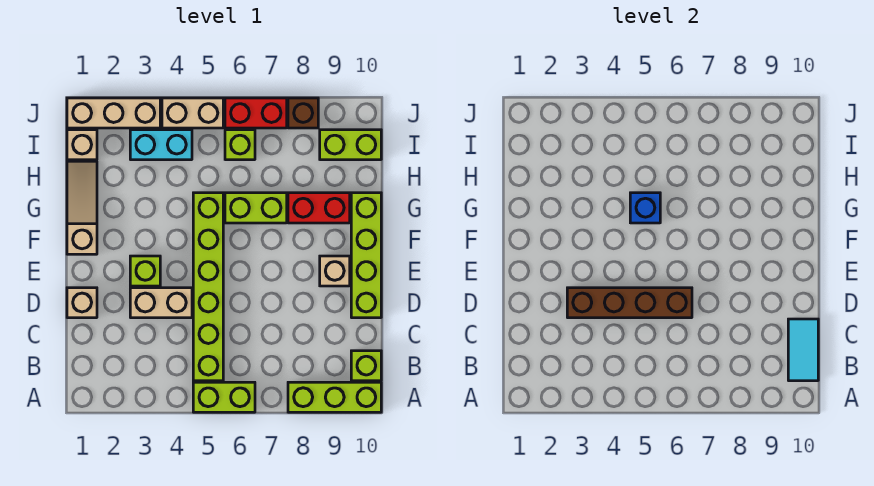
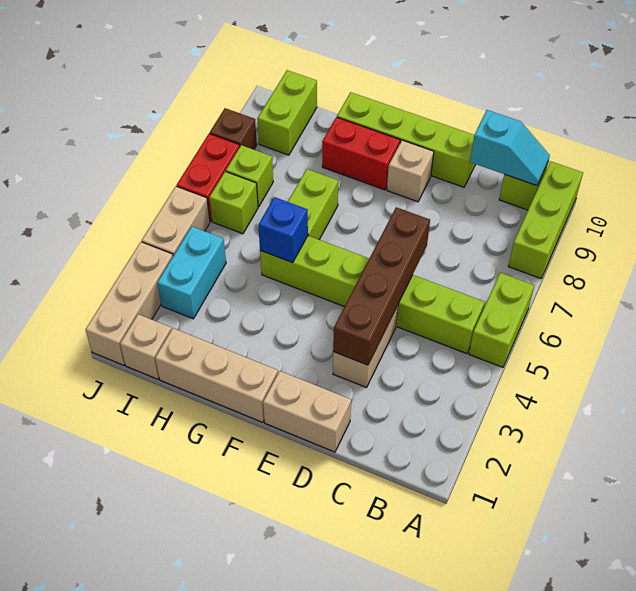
cyan 1x2 tile [788,319,818,381] -> cyan 1x2 slope [470,110,550,186]
tan 1x1 brick [67,288,97,318] -> tan 1x2 brick [263,371,351,452]
lime 1x1 brick [130,256,160,286] -> lime 1x1 brick moved to [226,145,273,207]
tan 1x3 slope [67,161,97,254] -> tan 1x3 brick [155,328,278,422]
red 1x2 brick [288,193,350,223] -> red 1x2 brick turned to [322,117,400,190]

